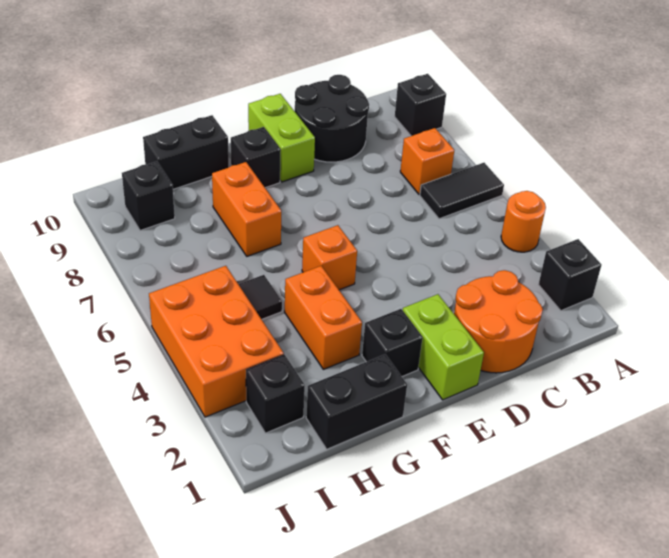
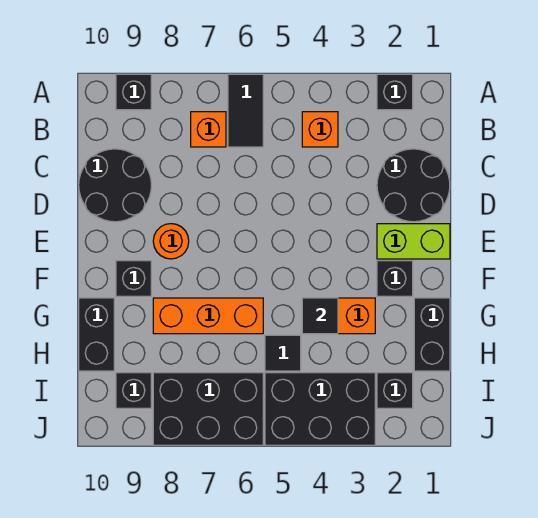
orange 1x1 round brick [501,191,546,252] -> orange 1x1 round brick moved to [153,224,189,259]
orange 2x2 round brick [454,270,543,373] -> black 2x2 round brick [377,149,450,222]
lime 1x2 brick [248,94,315,182] -> none
orange 1x1 brick [302,225,357,290] -> orange 1x1 brick moved to [302,112,338,147]
none -> black 1x1 tile [302,298,338,334]
orange 1x2 brick [212,162,281,256] -> orange 1x3 brick [153,298,263,334]
orange 2x3 brick [149,266,284,417] -> black 2x3 brick [265,373,375,445]
none -> black 2x3 brick [153,373,263,445]

